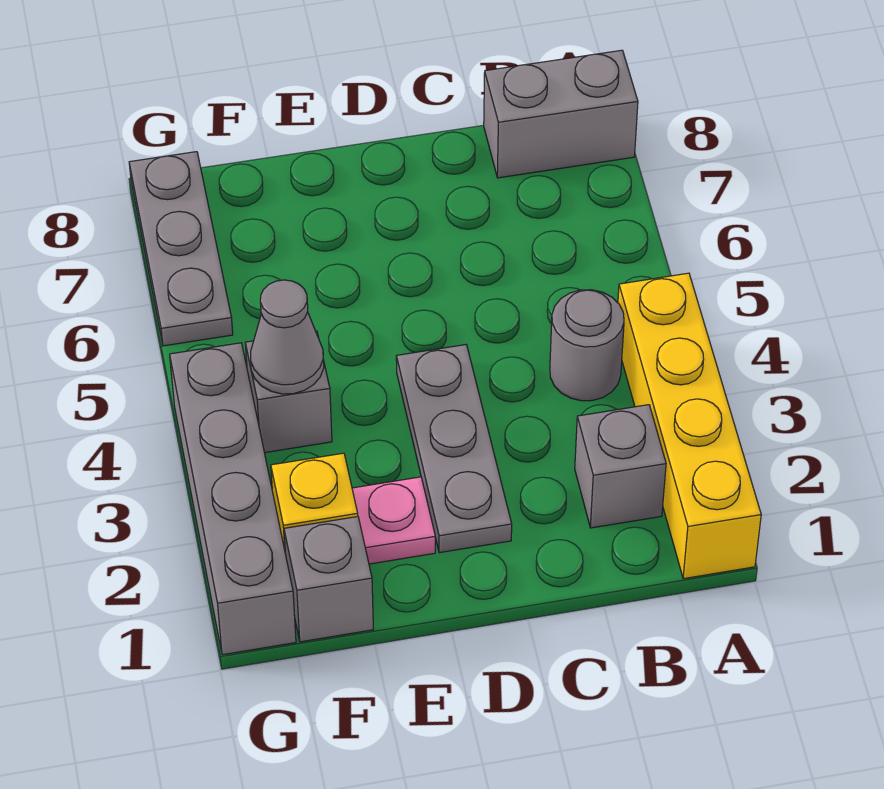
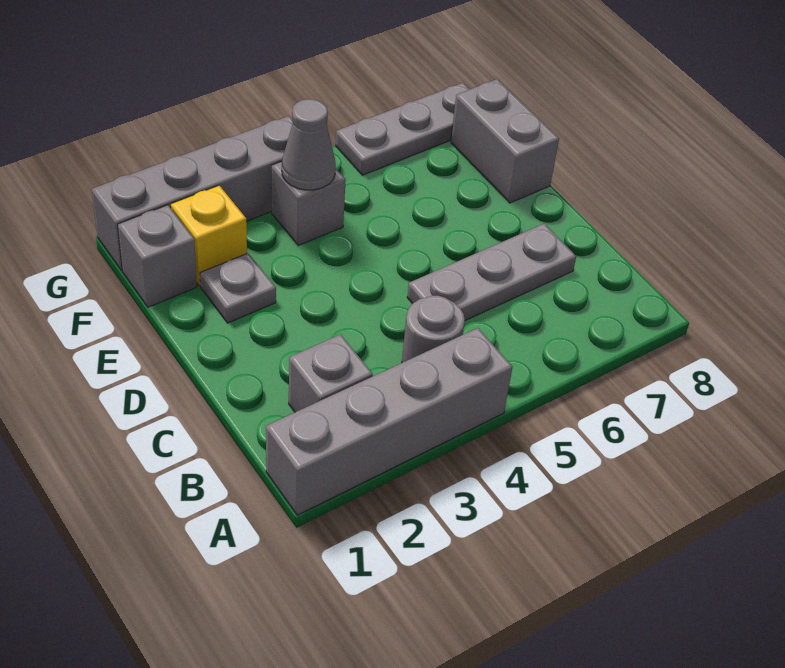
yellow 1x4 brick [618,273,761,579] -> grey 1x4 brick [266,328,513,515]
grey 1x2 brick [484,50,638,178] -> grey 1x2 brick moved to [451,79,559,203]
grey 1x3 plate [396,345,512,553] -> grey 1x3 plate moved to [407,224,576,321]
pink 1x1 plate [352,477,435,564] -> grey 1x1 plate [200,253,276,323]

